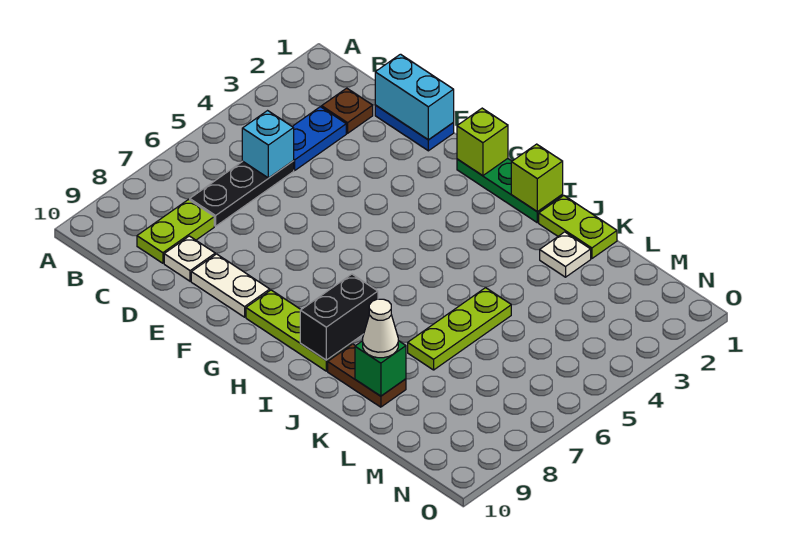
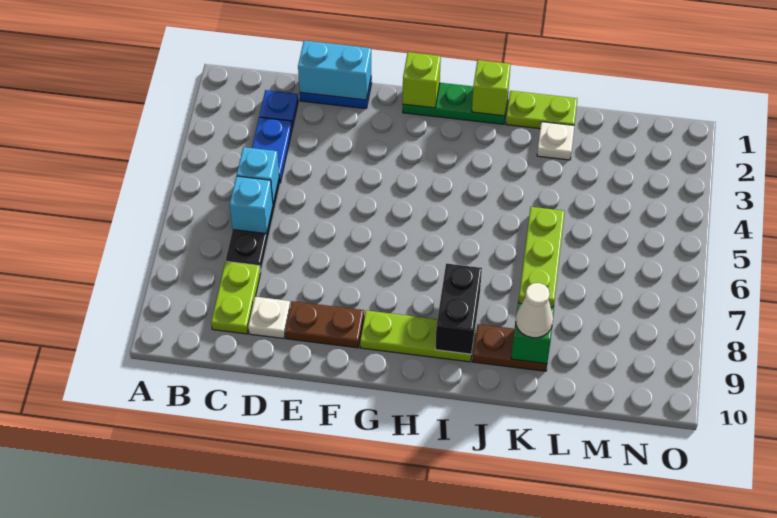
brown 1x1 plate [322,88,373,133] -> blue 1x1 plate [259,90,298,128]
none -> cyan 1x1 brick [230,176,273,234]
white 1x2 plate [191,254,270,317] -> brown 1x2 plate [285,301,364,348]

